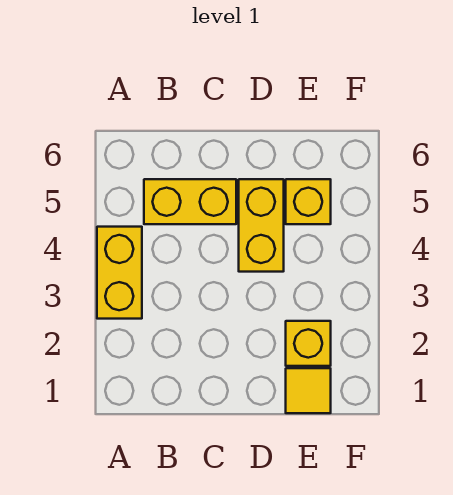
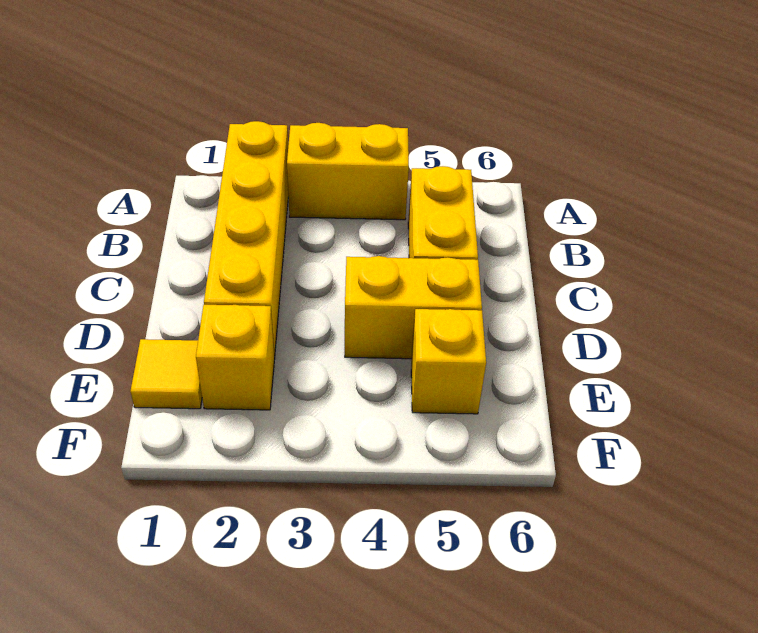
none -> yellow 1x4 brick [204,121,288,356]

